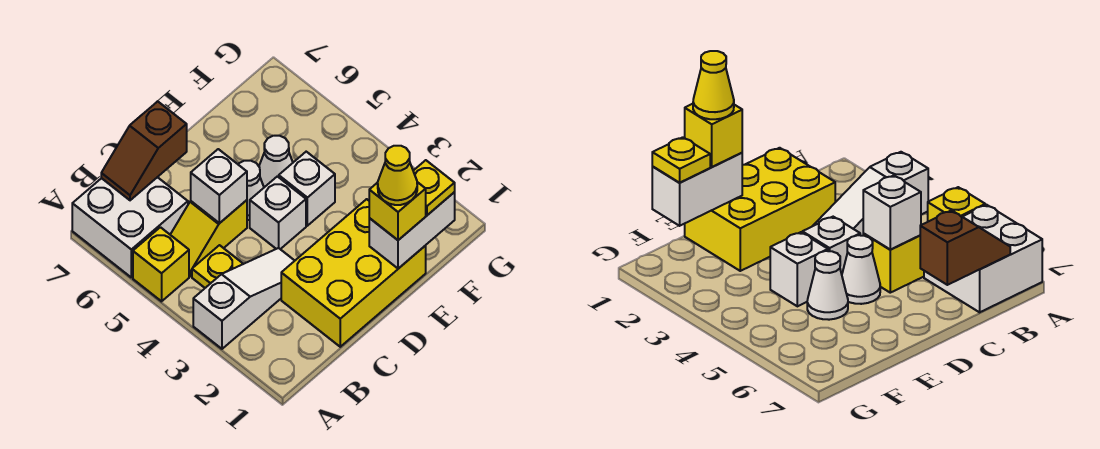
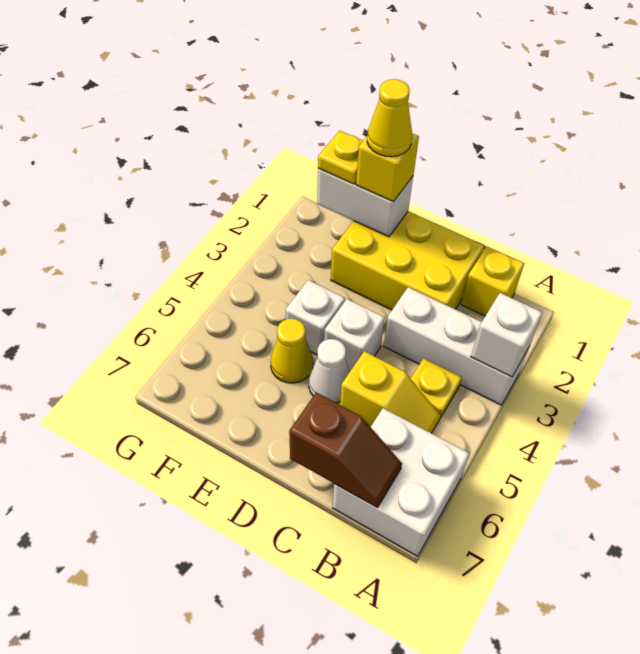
white 1x3 slope [193,248,295,349] -> white 1x3 brick [384,287,529,405]
yellow 1x1 brick [133,227,189,301] -> yellow 1x1 brick moved to [461,246,524,316]
white 1x1 brick [191,149,247,223] -> white 1x1 brick moved to [471,293,543,377]
white 1x1 cone [259,136,293,187] -> yellow 1x1 cone [271,319,313,383]

